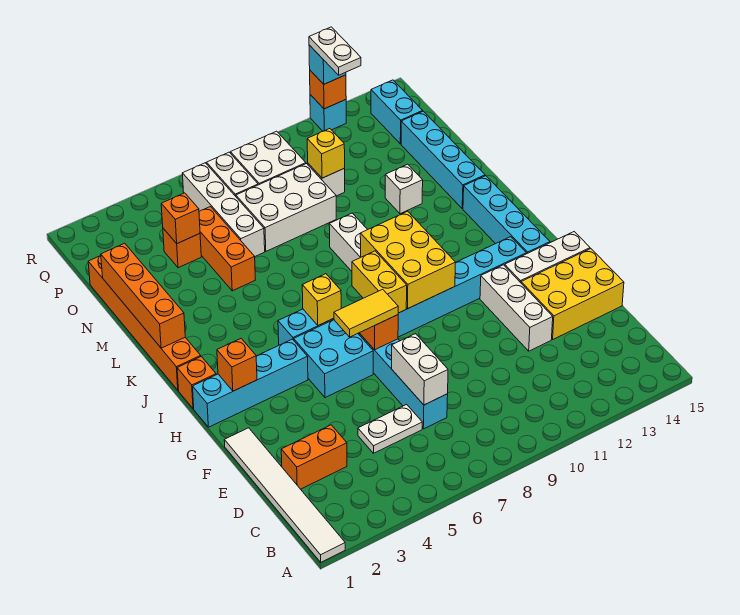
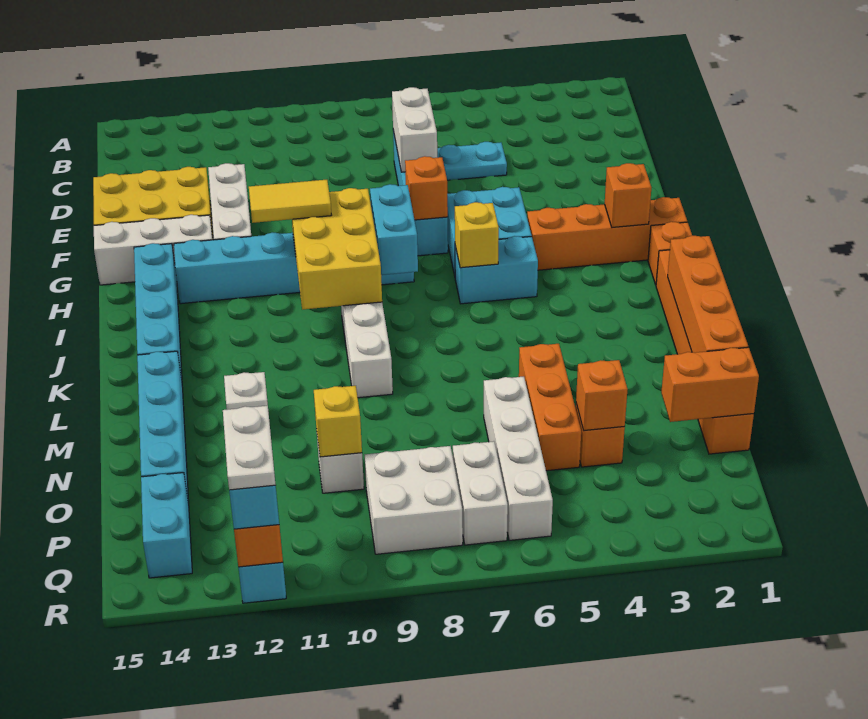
white 1x6 tile [224,428,345,562] -> none
orange 1x2 brick [281,425,347,489] -> orange 1x2 brick moved to [661,347,759,422]
white 1x2 plate [358,405,422,453] -> cyan 1x2 plate [437,142,507,180]
yellow 1x2 tile [334,289,398,337] -> yellow 1x2 tile moved to [249,180,331,223]
cyan 1x4 brick [193,339,308,427] -> orange 1x4 brick [527,197,687,270]
yellow 1x2 brick [352,251,407,313] -> cyan 1x2 brick [370,184,418,275]
white 2x3 brick [236,164,336,251] -> none

